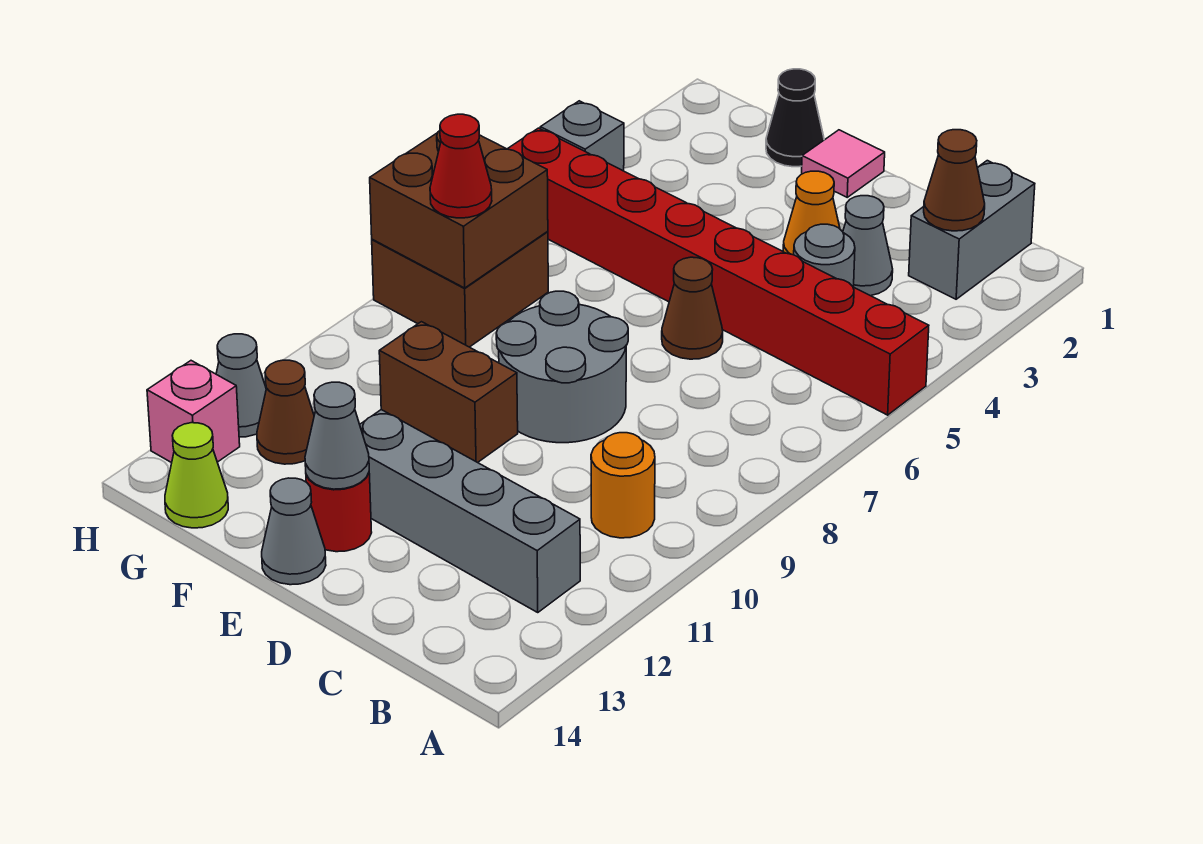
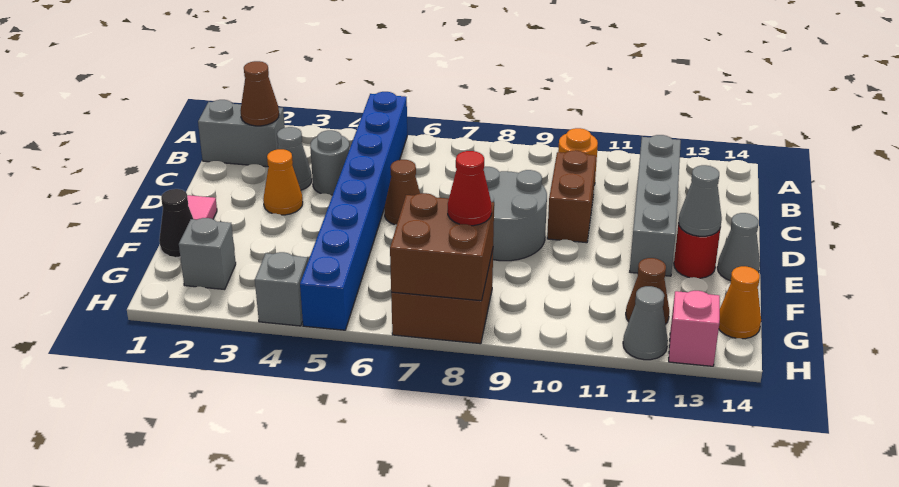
red 1x8 brick [508,128,929,415] -> blue 1x8 brick [300,92,407,330]
brown 1x2 brick [379,322,518,463] -> brown 1x2 brick moved to [547,150,596,243]
none -> grey 1x1 brick [179,218,236,289]
lime 1x1 cone [165,423,228,528] -> orange 1x1 cone [719,266,761,339]

